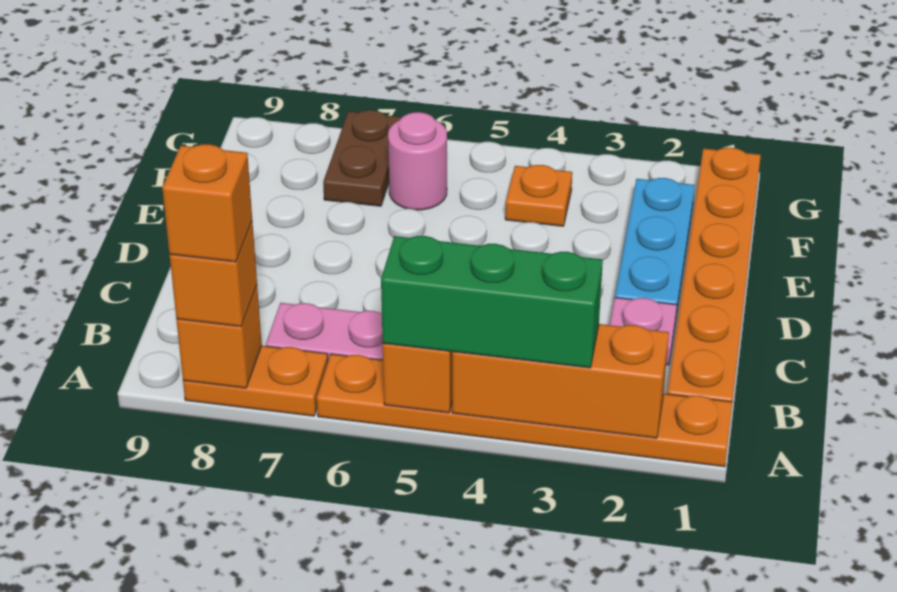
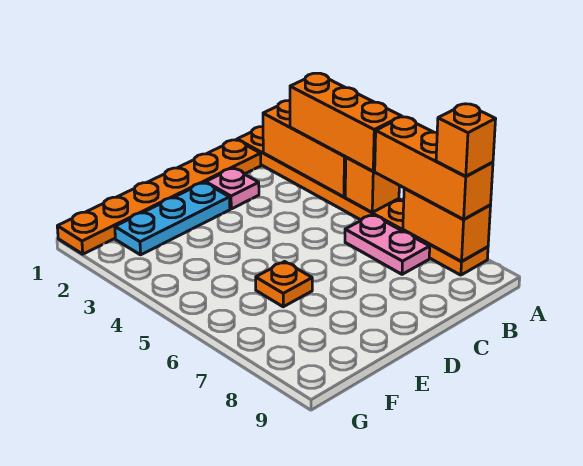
green 1x3 brick [381,236,603,368] -> orange 1x3 brick [290,73,402,171]
orange 1x1 brick [177,286,262,388] -> orange 1x2 brick [403,188,491,262]
orange 1x1 brick [170,221,257,327] -> orange 1x3 brick [375,117,493,219]
orange 1x1 plate [505,165,572,226] -> orange 1x1 plate moved to [256,262,312,307]
pink 1x1 round brick [388,112,447,210] -> none
brown 1x2 plate [323,110,402,206] -> none

